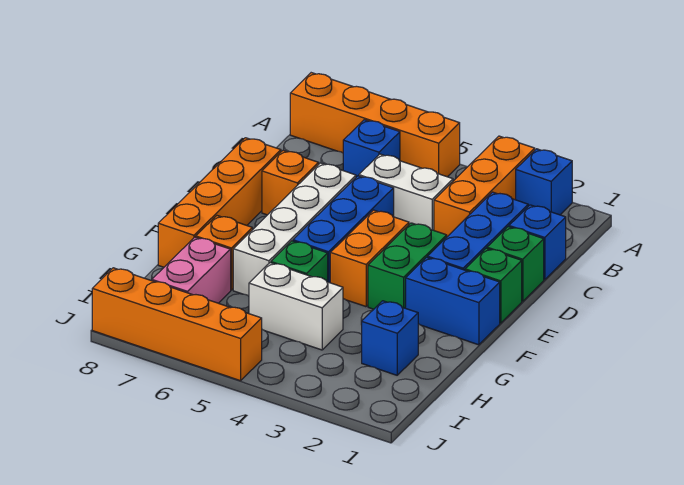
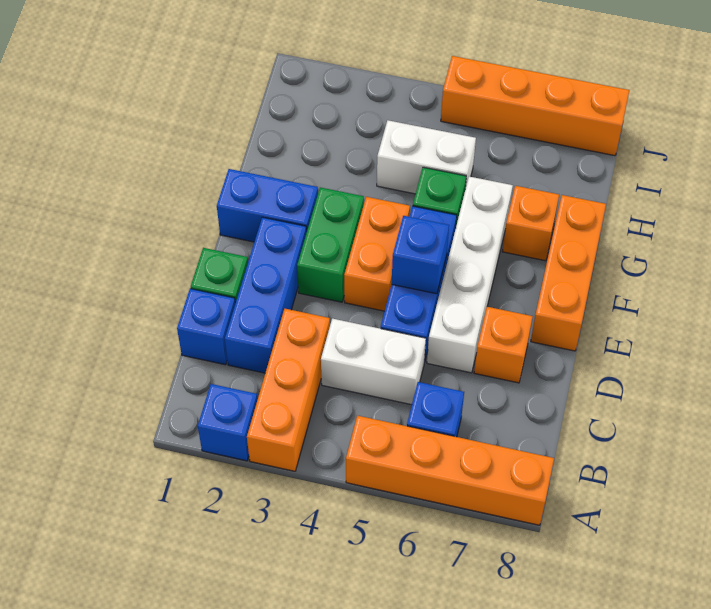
orange 1x4 brick [158,138,281,267] -> orange 1x3 brick [531,195,606,351]
green 1x1 brick [465,248,522,323] -> none
blue 1x1 brick [362,301,418,375] -> blue 1x1 brick moved to [392,216,449,294]
pink 1x2 brick [152,237,231,303] -> none

